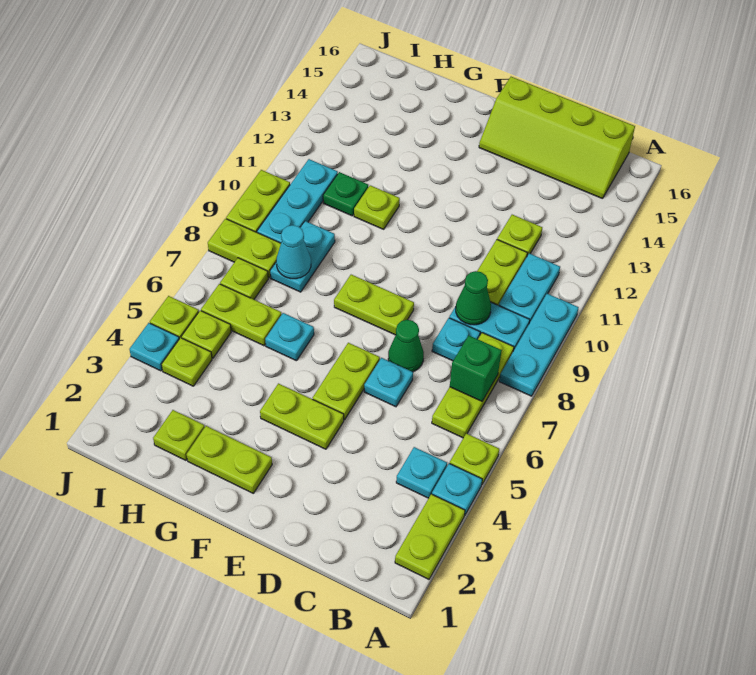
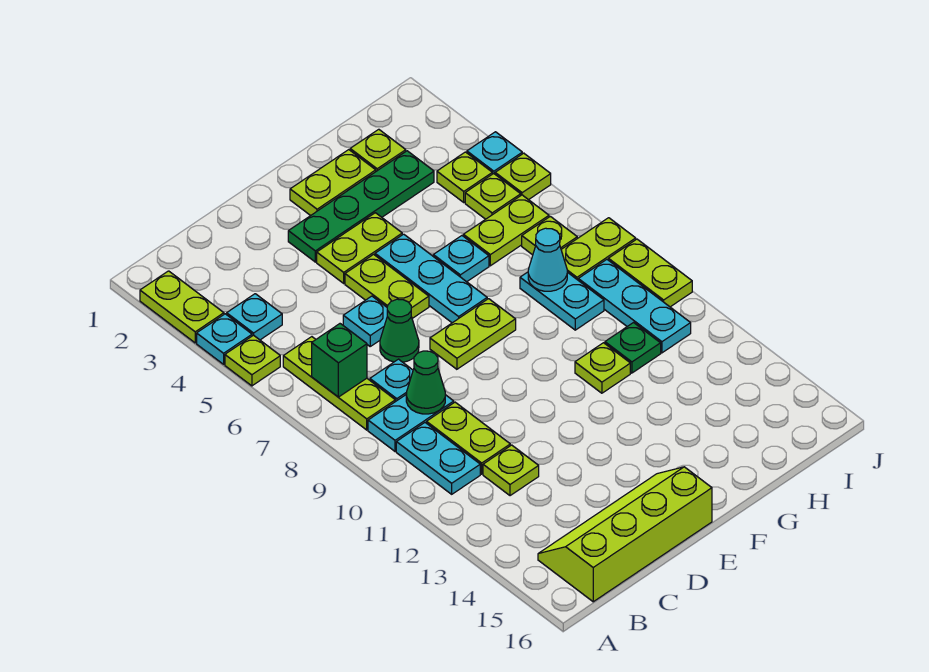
cyan 1x3 plate [499,294,579,396] -> cyan 1x3 plate moved to [375,234,487,323]
none -> green 1x4 plate [288,151,434,262]

